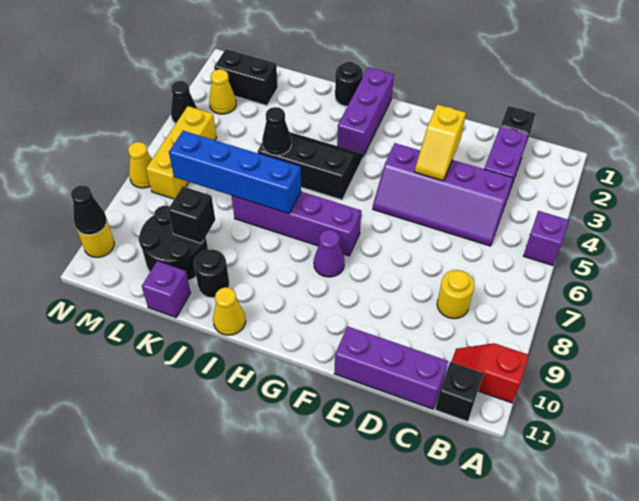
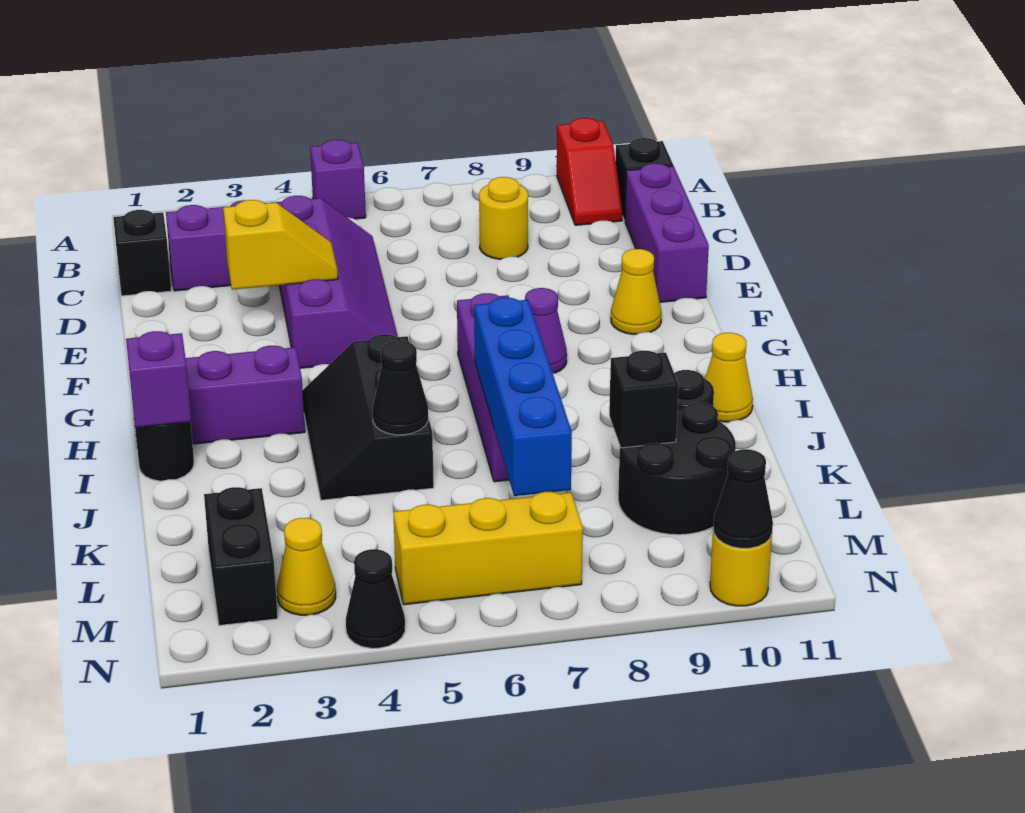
purple 1x1 brick [142,261,191,317] -> purple 1x1 brick moved to [126,331,191,428]
yellow 1x1 cone [128,142,152,188] -> yellow 1x1 cone moved to [611,249,662,335]

